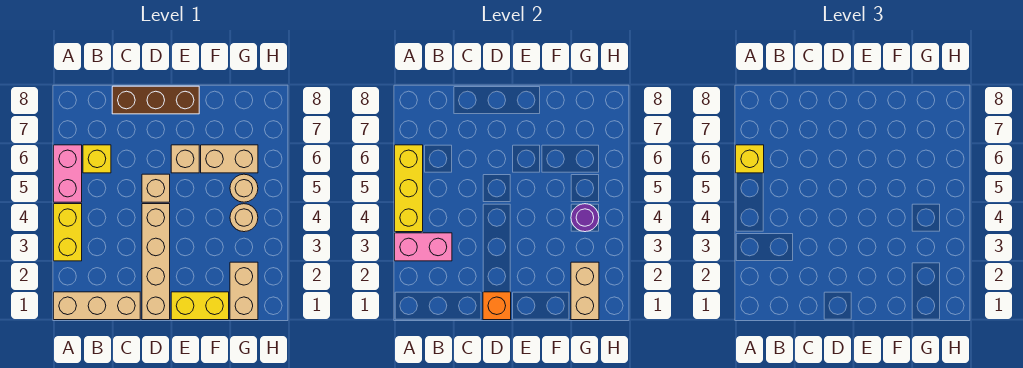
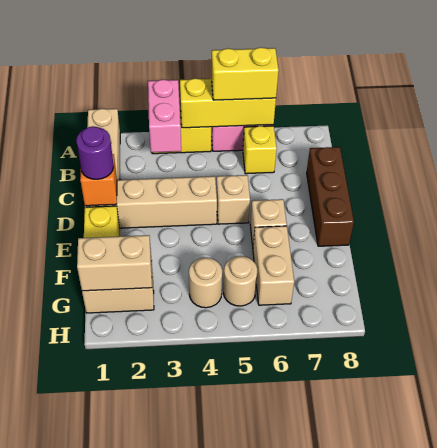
yellow 1x1 brick [736,145,764,173] -> yellow 1x2 brick [212,47,279,100]
purple 1x1 round brick [571,204,599,232] -> purple 1x1 round brick moved to [76,126,114,179]

